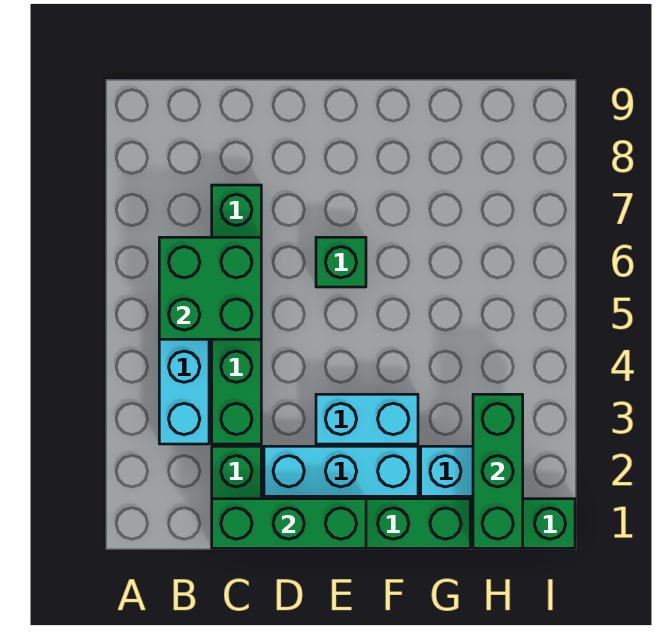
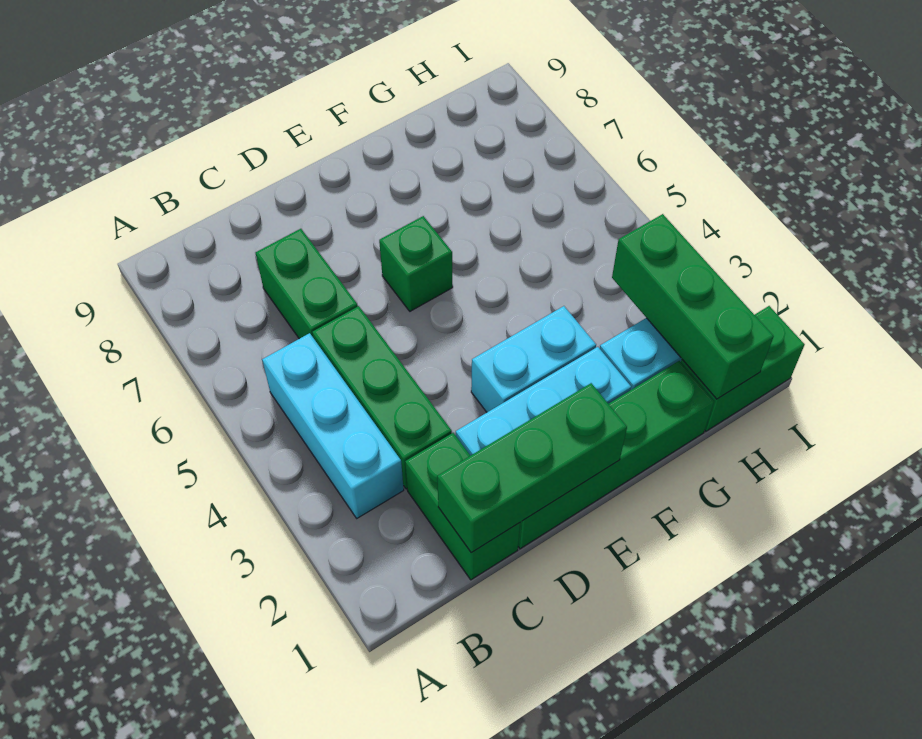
green 2x2 brick [159,237,261,339] -> none

